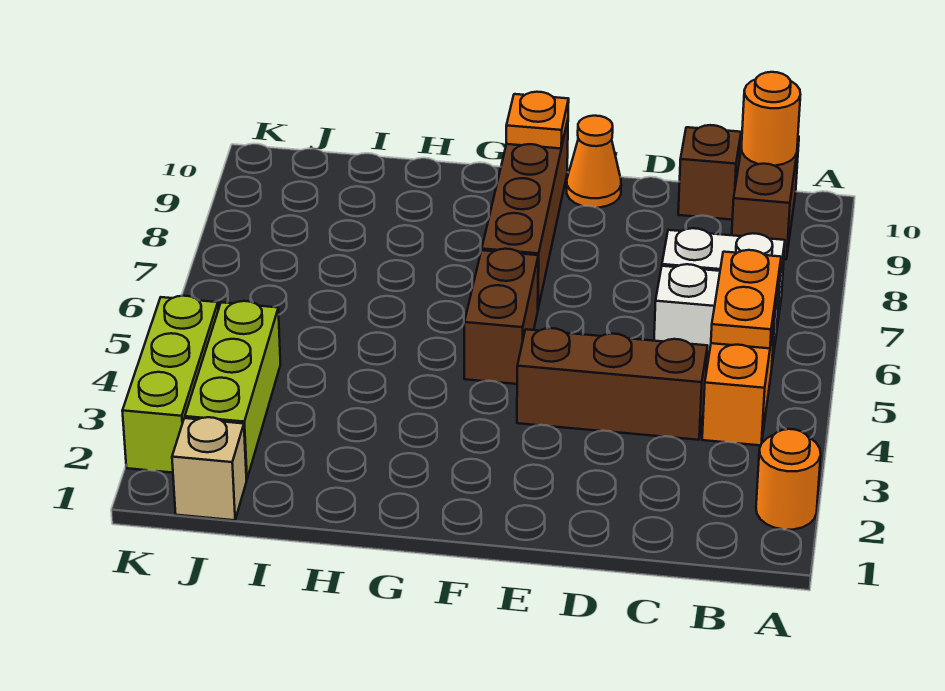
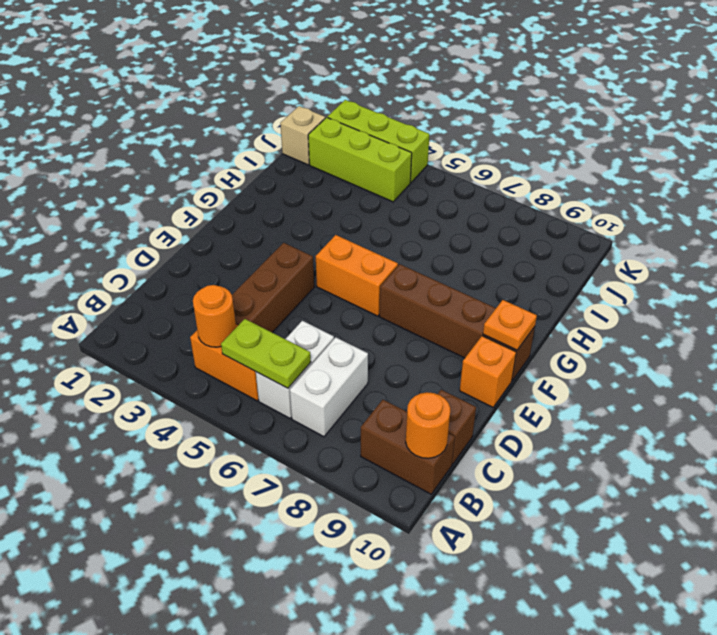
orange 1x1 round brick [756,429,821,530] -> orange 1x1 round brick moved to [193,285,236,347]
orange 1x2 plate [711,250,781,348] -> lime 1x2 plate [221,319,311,388]
orange 1x1 cone [567,116,621,208] -> orange 1x1 brick [460,336,516,407]
brown 1x2 brick [464,249,538,384] -> orange 1x2 brick [316,235,398,316]

